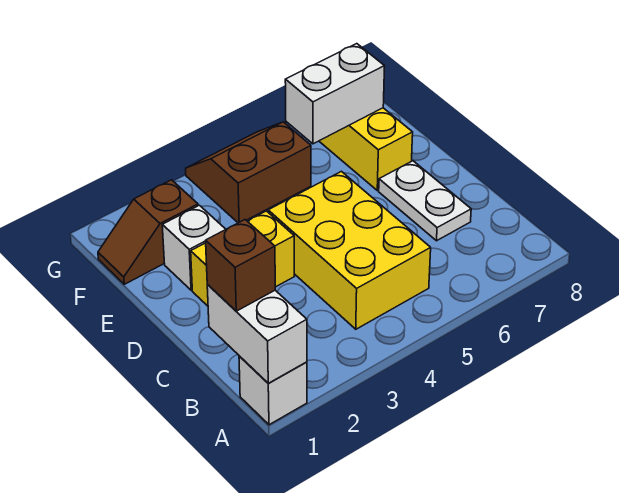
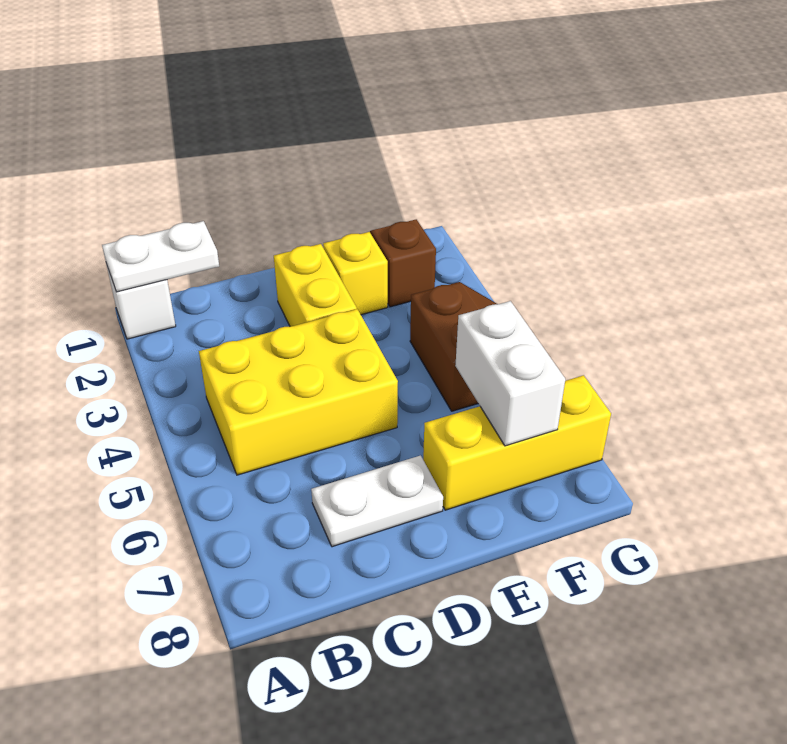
white 1x2 brick [207,285,307,383] -> white 1x2 plate [102,221,219,292]
brown 1x1 brick [206,220,275,311] -> none
white 1x1 brick [162,205,226,290] -> yellow 1x1 brick [323,232,388,315]

